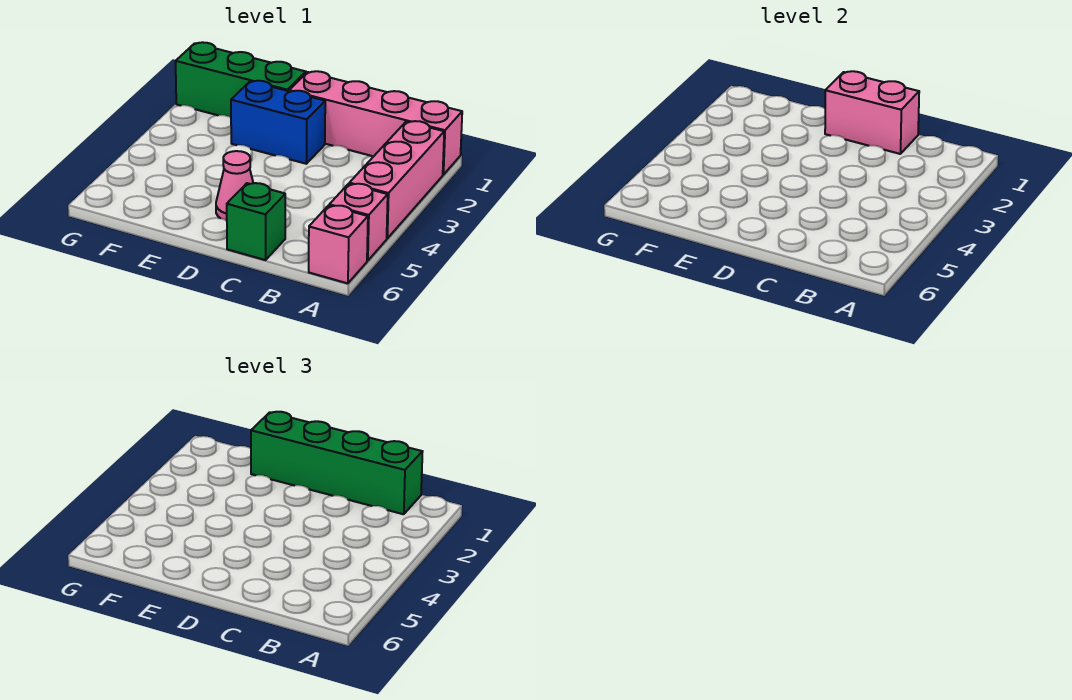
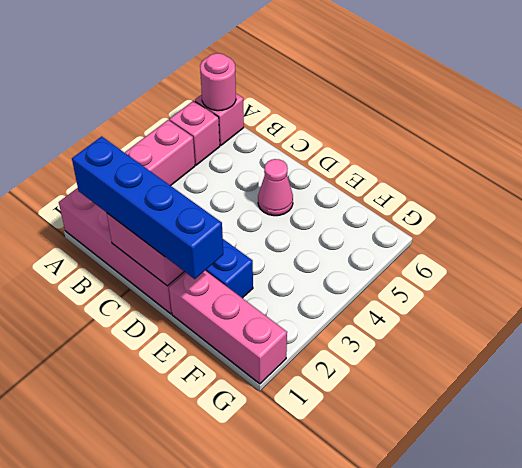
none -> pink 1x1 round brick [200,53,236,111]
green 1x4 brick [251,412,423,514] -> blue 1x4 brick [72,136,223,279]
green 1x1 brick [227,183,285,260] -> none
green 1x3 brick [176,42,306,118] -> pink 1x3 brick [169,271,287,384]

